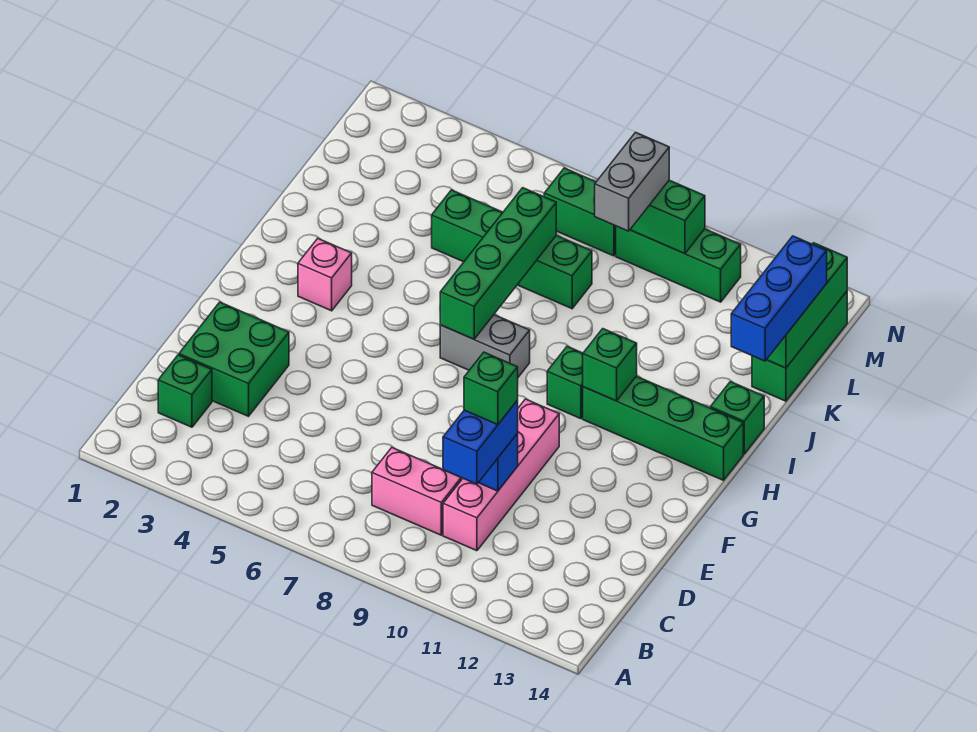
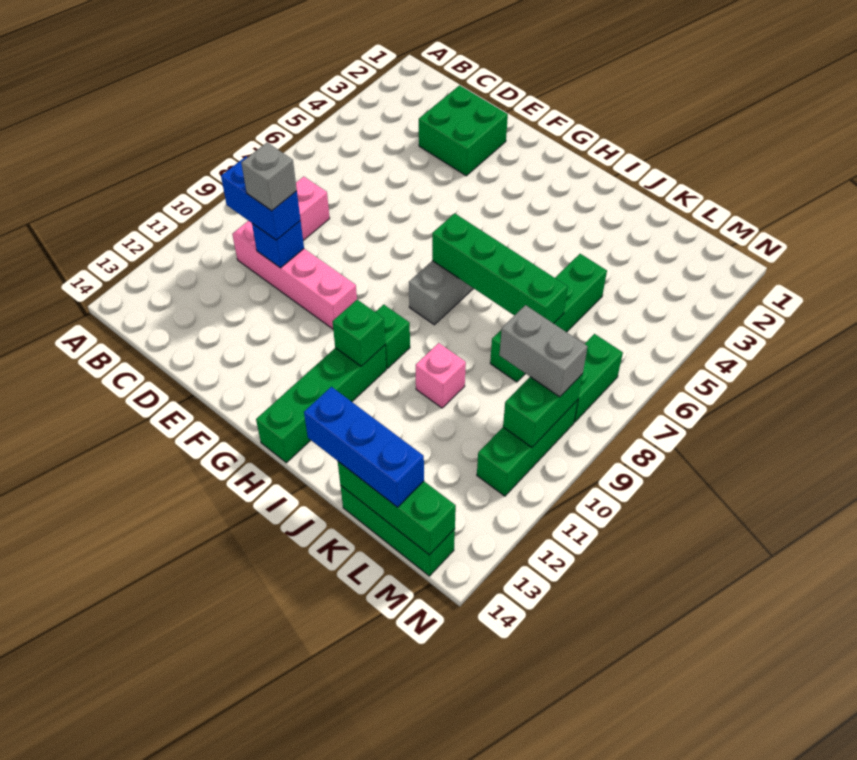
green 1x1 brick [158,355,212,427] -> none
green 1x1 brick [464,352,518,425] -> grey 1x1 brick [241,143,297,211]
pink 1x1 brick [298,239,352,311] -> pink 1x1 brick moved to [416,343,466,408]
green 1x1 brick [710,382,764,454] -> none

